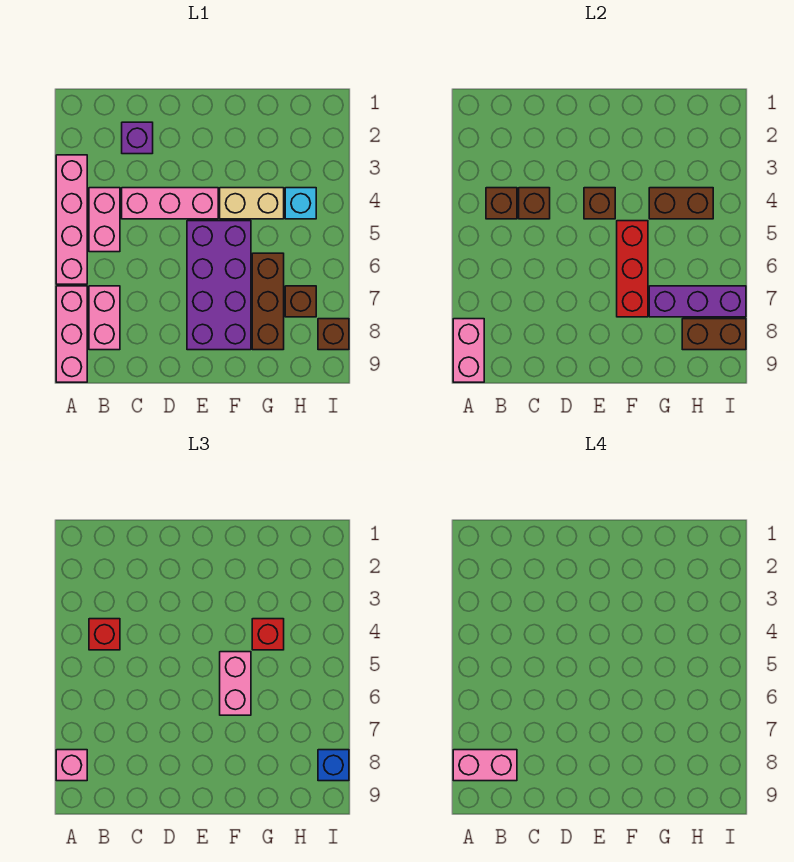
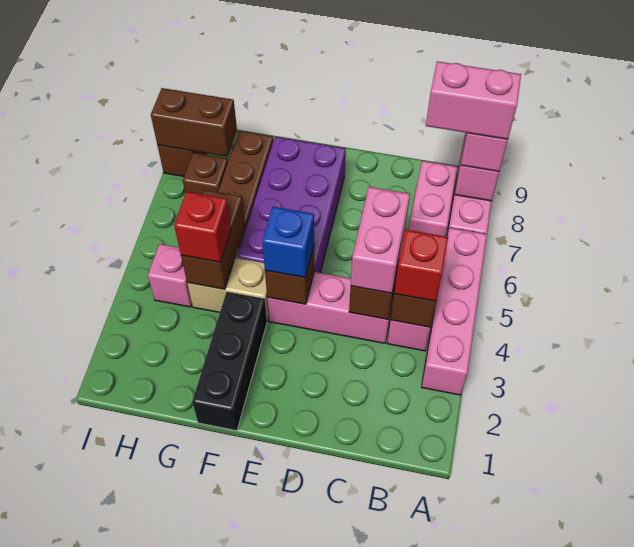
purple 1x1 brick [122,122,153,154] -> none
none -> black 1x3 brick [192,292,267,431]
red 1x3 brick [617,221,648,317] -> none
pink 1x2 brick [220,652,251,715] -> pink 1x2 brick moved to [351,187,410,293]
brown 1x2 brick [649,188,713,219] -> brown 1x2 brick turned to [181,190,245,289]
purple 1x3 brick [649,286,746,317] -> none
cyan 1x1 brick [285,188,316,219] -> pink 1x1 brick [148,244,192,307]
blue 1x1 brick [318,750,349,781] -> blue 1x1 brick moved to [262,207,314,278]

